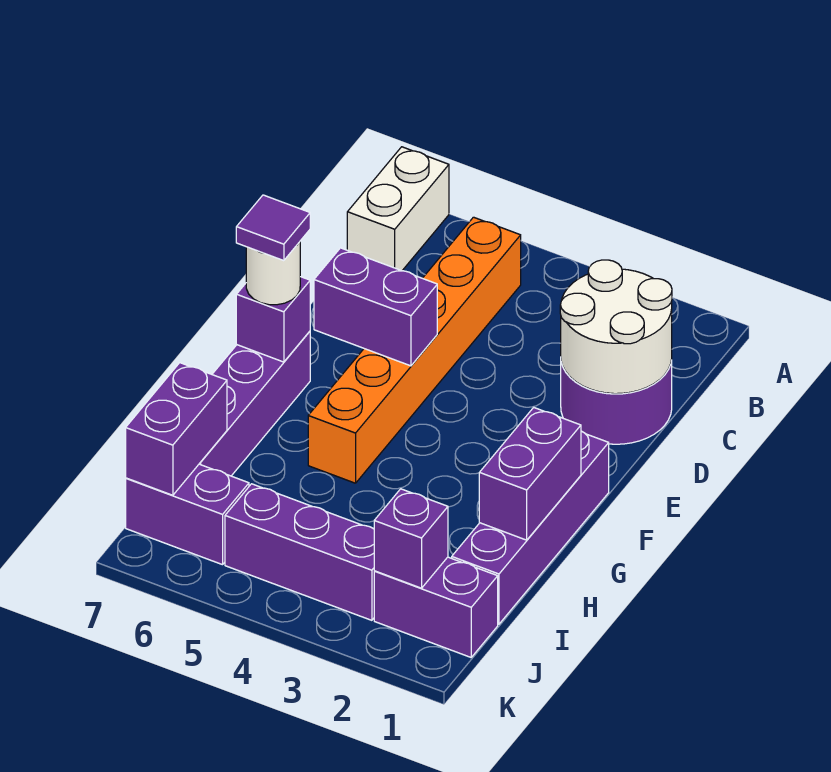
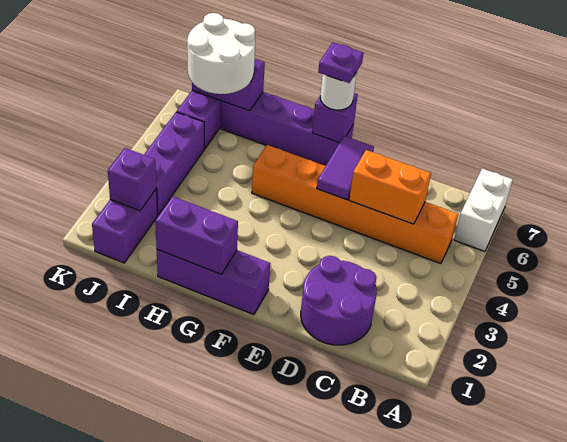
white 1x2 brick [347,147,449,271] -> white 1x2 brick turned to [454,169,513,251]
white 2x2 round brick [560,260,672,394] -> white 2x2 round brick moved to [187,13,255,94]
none -> orange 1x2 brick [349,150,431,224]
purple 1x2 brick [314,248,437,366] -> purple 1x2 tile [317,136,374,200]
purple 1x4 brick [452,431,609,624] -> purple 1x3 brick [157,249,270,315]
purple 1x1 tile [236,195,310,261] -> purple 1x1 plate [318,42,363,83]

